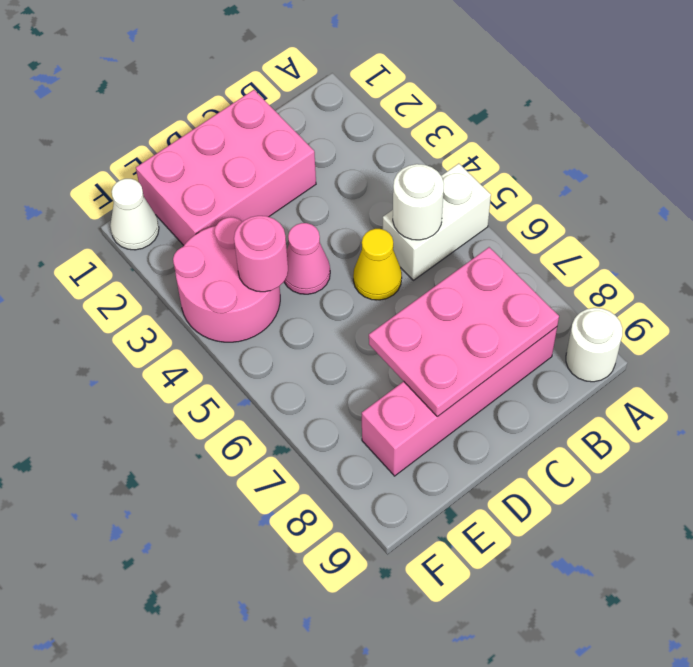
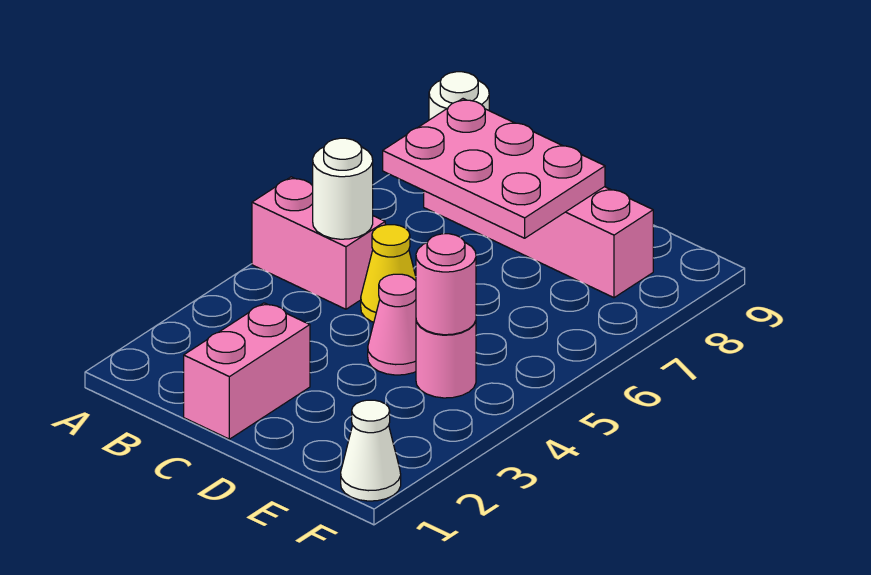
white 1x2 brick [383,163,491,280] -> pink 1x2 brick [252,177,385,309]
pink 2x3 brick [136,90,316,245] -> pink 1x2 brick [184,303,310,439]
pink 2x2 round brick [173,217,280,342] -> pink 1x1 round brick [416,321,476,398]

